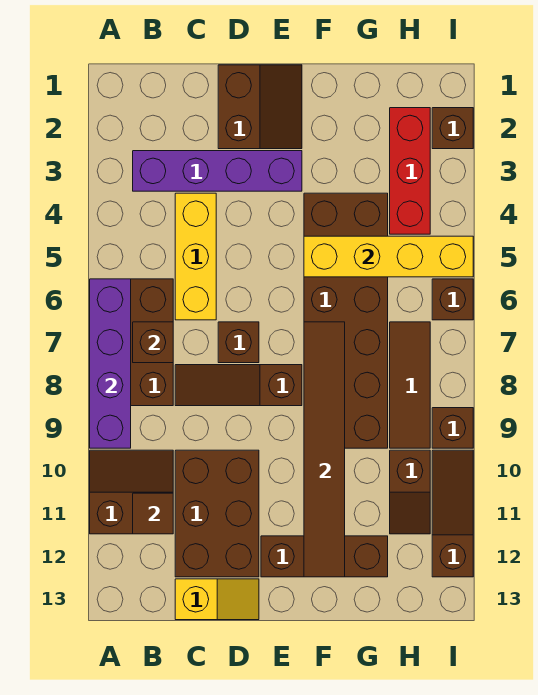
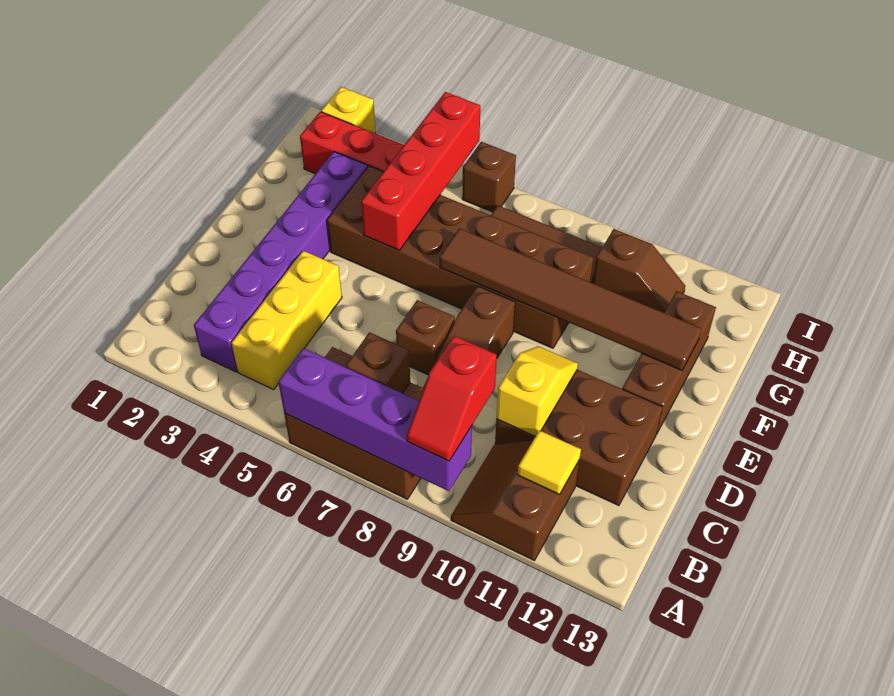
none -> red 1x2 slope [407,336,497,461]
purple 1x4 brick [133,151,302,191] -> purple 1x6 brick [194,152,368,372]
brown 1x1 tile [133,493,173,534] -> yellow 1x1 tile [518,430,581,495]
yellow 1x3 brick [175,193,216,320] -> yellow 1x3 brick turned to [232,251,342,390]
yellow 1x2 slope [175,579,259,620] -> yellow 1x2 slope moved to [496,346,578,436]
brown 2x2 slope [218,65,302,149] -> none
yellow 1x4 brick [304,236,473,277] -> red 1x4 brick [361,92,480,250]
brown 1x1 brick [432,108,473,149] -> yellow 1x1 brick [321,87,376,133]
brown 1x1 brick [432,408,473,448] -> none
brown 1x3 slope [432,450,473,577] -> none

